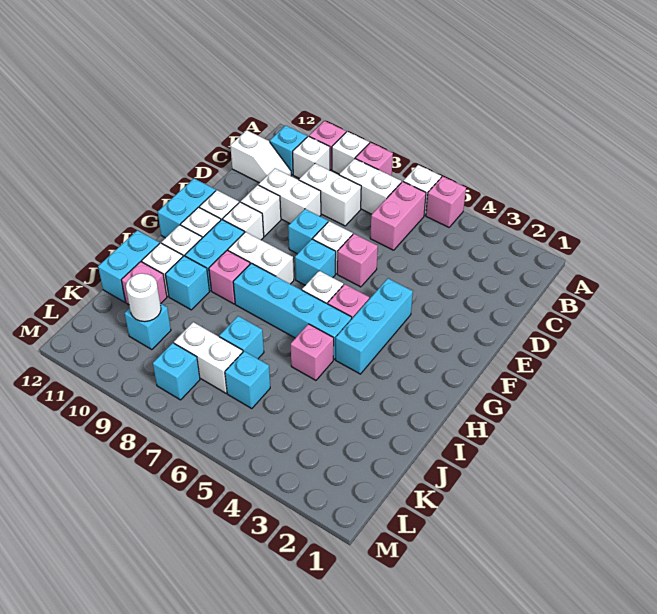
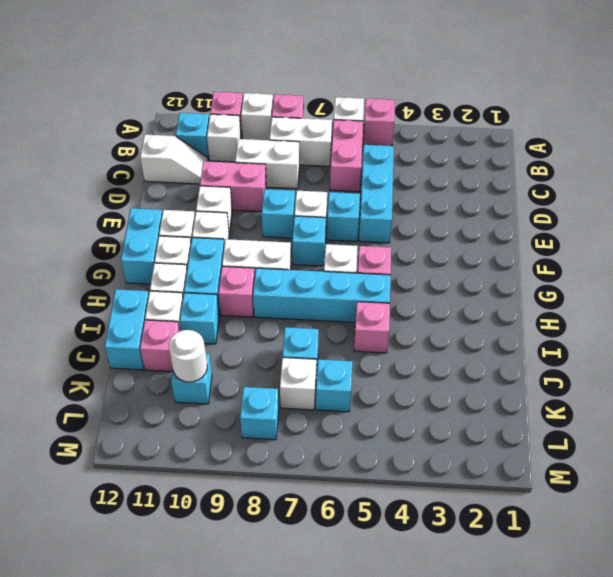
white 1x2 brick [259,169,321,223] -> pink 1x2 brick [200,161,266,211]
pink 1x1 brick [337,234,378,287] -> cyan 1x1 brick [327,192,360,241]
cyan 1x3 brick [336,278,413,374] -> cyan 1x3 brick moved to [359,145,394,243]
white 1x2 brick [174,322,243,393] -> white 1x1 brick [280,358,316,410]

